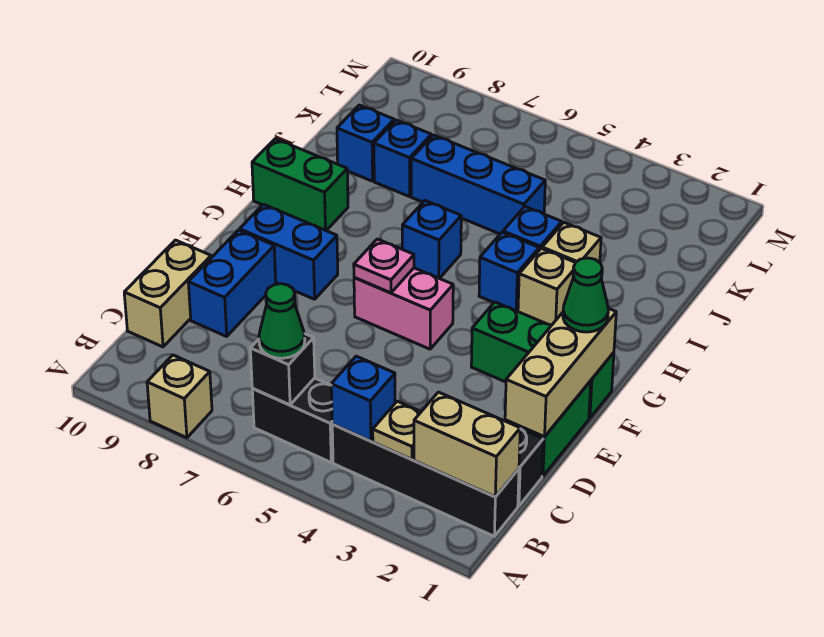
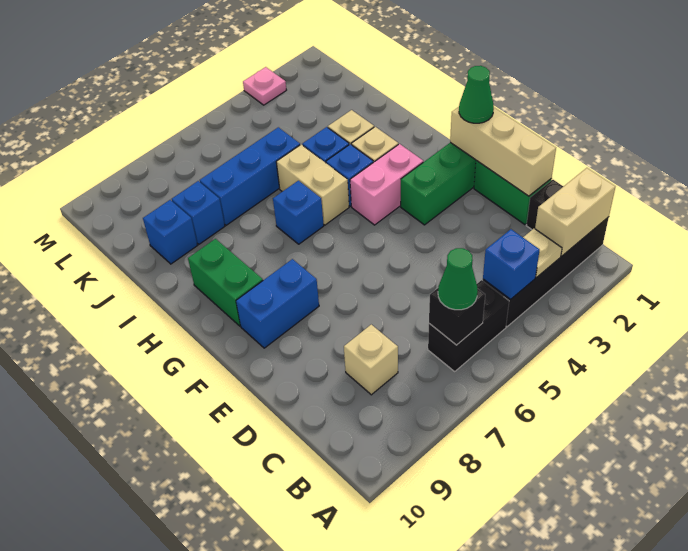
tan 1x1 brick [147,355,212,438] -> tan 1x1 brick moved to [344,325,398,395]
tan 1x2 brick [124,240,211,347] -> tan 1x2 brick moved to [276,145,349,225]
blue 1x2 brick [188,230,276,336] -> none
pink 1x2 brick [354,268,453,349] -> pink 1x2 brick moved to [350,144,423,225]
pink 1x1 plate [354,239,414,293] -> pink 1x1 plate moved to [243,67,286,105]
green 1x2 brick [252,139,348,231] -> green 1x2 brick turned to [188,239,263,326]

